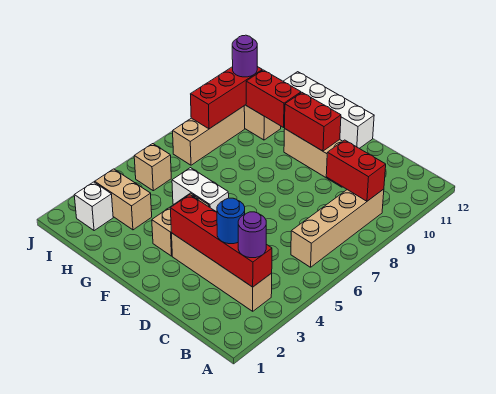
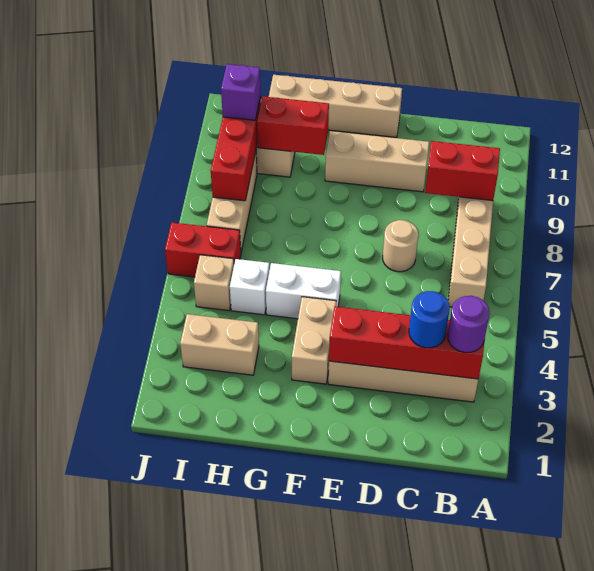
none -> tan 1x1 round brick [383,220,418,272]
red 1x2 brick [285,93,341,151] -> red 1x2 brick moved to [165,223,241,277]
white 1x4 brick [283,72,374,148] -> tan 1x4 brick [269,75,402,137]
white 1x1 brick [74,182,113,231] -> white 1x1 brick moved to [230,259,270,315]
purple 1x1 round brick [232,35,257,77] -> purple 1x1 brick [221,64,261,120]

